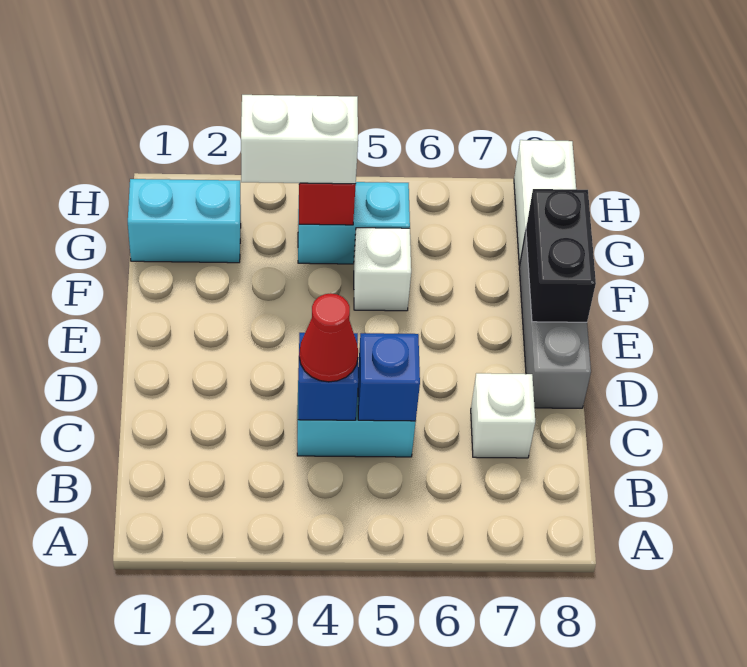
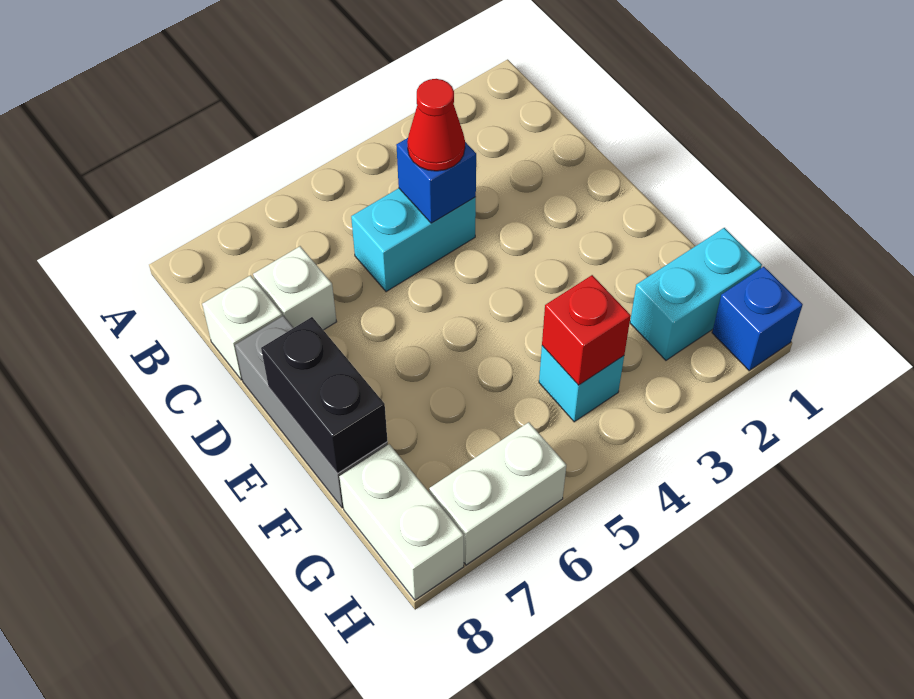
blue 1x1 brick [358,333,420,421] -> blue 1x1 brick moved to [712,267,803,371]
white 1x1 brick [354,228,411,311] -> white 1x1 brick moved to [202,276,282,380]
white 1x2 brick [241,95,358,184] -> white 1x2 brick moved to [429,422,566,565]
cyan 1x2 brick [298,182,410,264] -> cyan 1x1 brick [539,346,624,422]

